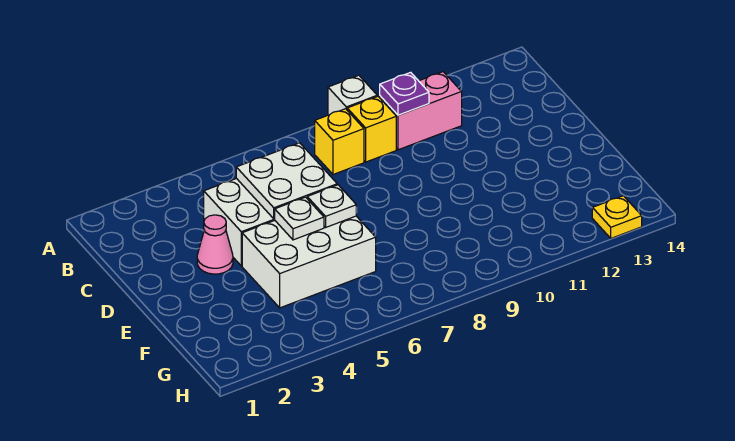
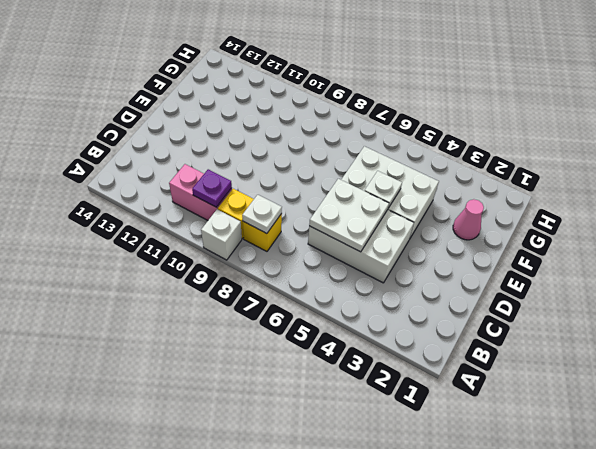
pink 1x1 cone [197,215,233,274] -> pink 1x1 cone moved to [453,199,484,240]
white 1x1 plate [307,185,356,227] -> white 1x1 plate moved to [242,195,282,234]
yellow 1x1 plate [592,196,642,238] -> none

